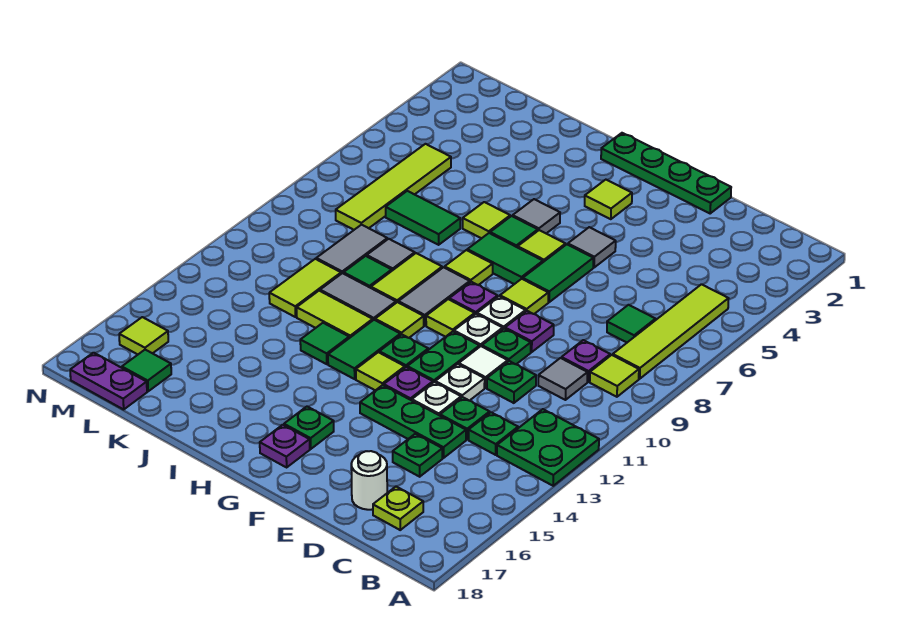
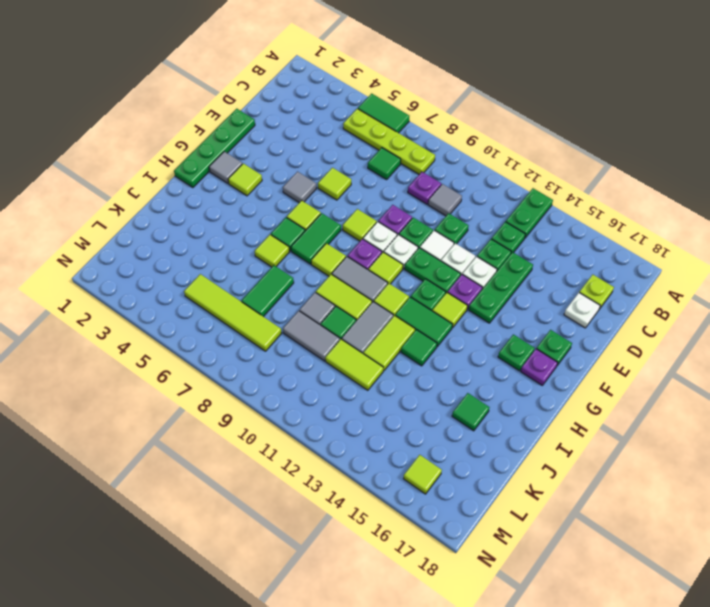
green 2x2 plate [497,409,599,486] -> green 1x2 plate [506,188,553,238]
lime 1x4 tile [613,284,729,379] -> lime 1x4 plate [343,109,435,174]
lime 1x1 tile [590,355,639,397] -> lime 1x1 tile moved to [318,168,351,200]
green 1x1 plate [393,434,442,477] -> green 1x1 plate moved to [536,330,572,365]
white 1x1 round brick [351,451,387,510] -> white 1x1 plate [564,293,600,328]
green 1x2 tile [523,244,593,302] -> green 1x2 tile moved to [358,94,409,133]
grey 1x1 tile [513,199,560,234] -> grey 1x1 tile moved to [209,151,242,183]
green 1x1 tile [122,350,171,391] -> green 1x1 tile moved to [452,393,489,431]
purple 1x2 plate [70,353,147,409] -> none

